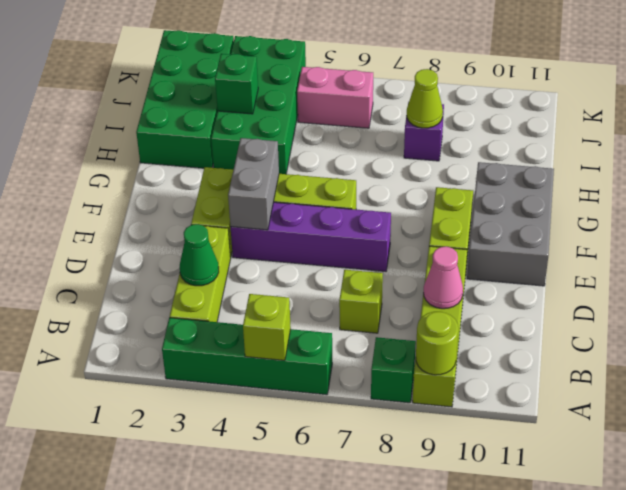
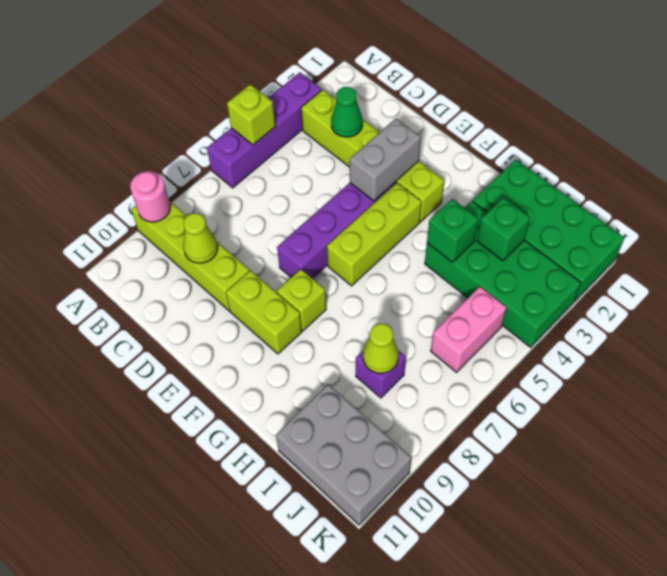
green 1x4 brick [162,318,332,395] -> purple 1x4 brick [207,72,322,188]
green 1x1 brick [371,337,416,403] -> green 1x1 brick moved to [427,199,478,262]
lime 1x1 round brick [416,312,458,375] -> pink 1x1 round brick [130,171,170,222]
lime 1x1 brick [339,270,383,333] -> lime 1x1 brick moved to [277,269,326,331]
pink 1x1 cone [424,246,463,309] -> lime 1x1 cone [183,213,218,263]
grey 1x2 brick [228,138,279,230] -> grey 1x2 brick turned to [350,119,421,201]
grey 2x3 brick [467,162,554,286] -> grey 2x3 brick moved to [276,384,412,525]

